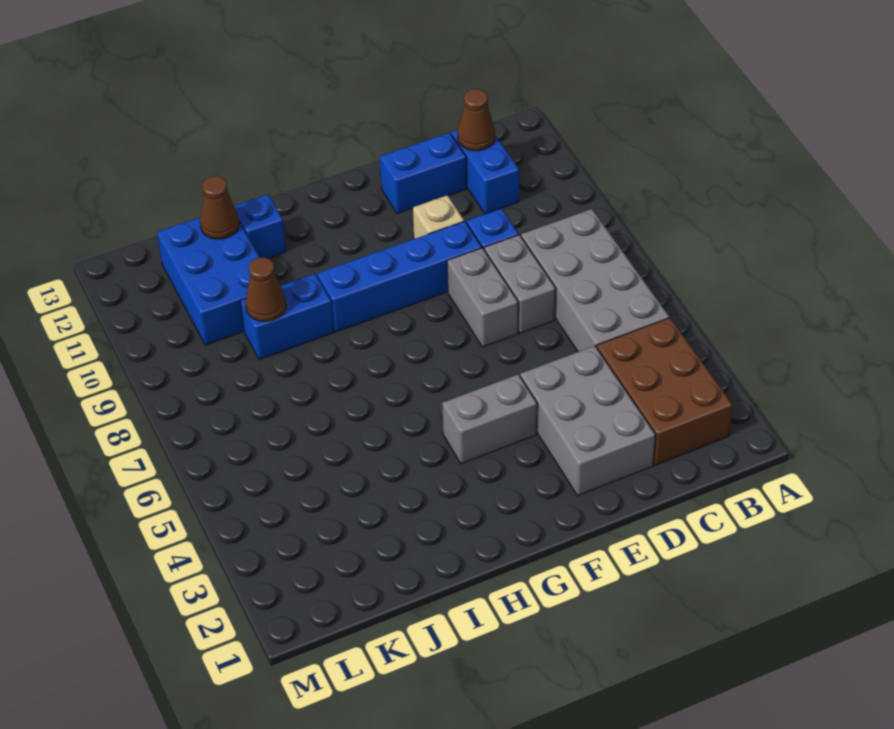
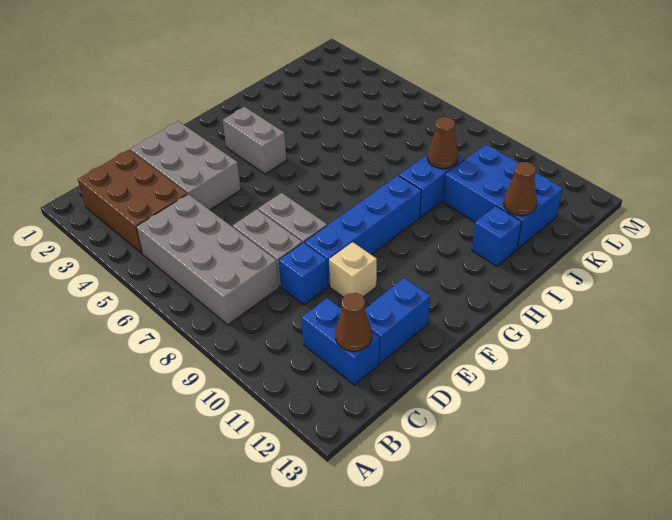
grey 1x2 brick [442,374,537,464] -> grey 1x2 brick turned to [223,107,286,174]

